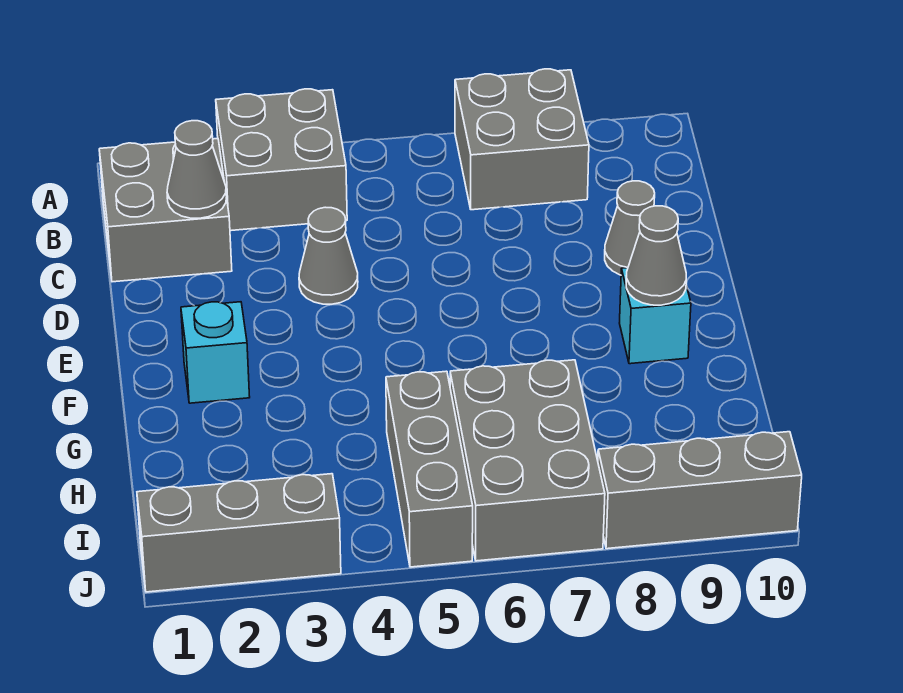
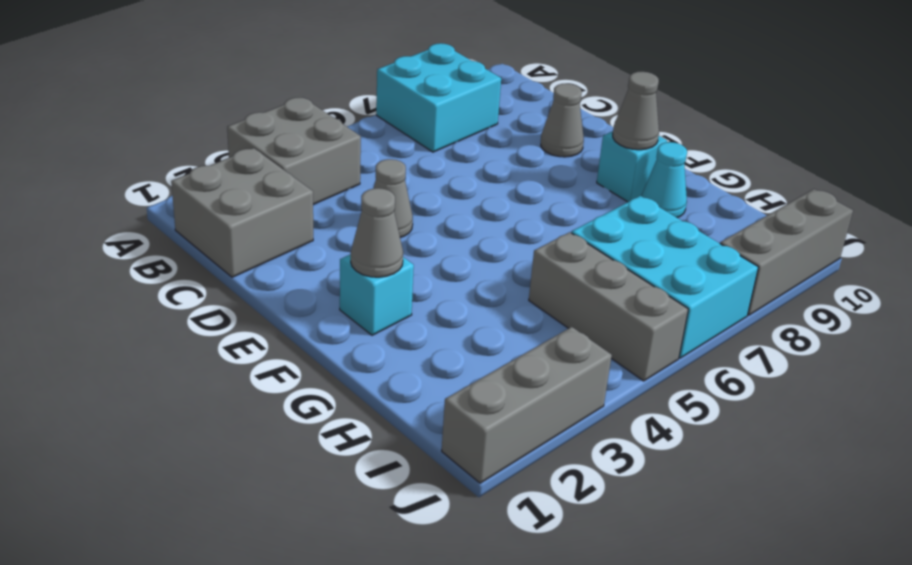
grey 2x2 brick [455,69,589,210] -> cyan 2x2 brick [376,43,501,152]
grey 1x1 cone [167,121,227,218] -> grey 1x1 cone moved to [351,188,403,277]
none -> cyan 1x1 cone [642,142,687,217]
grey 2x3 brick [450,360,605,561] -> cyan 2x3 brick [571,196,758,358]

